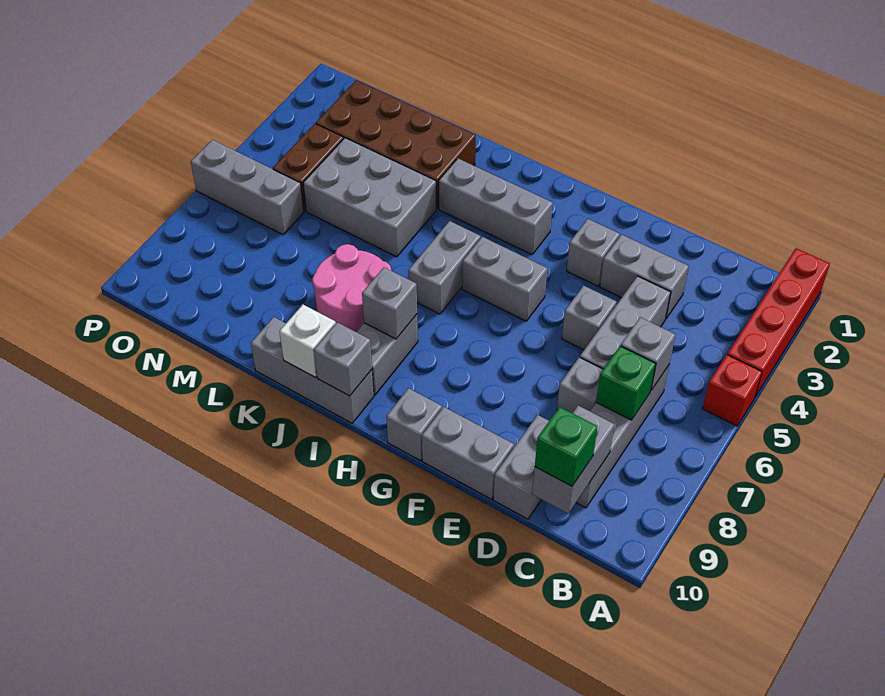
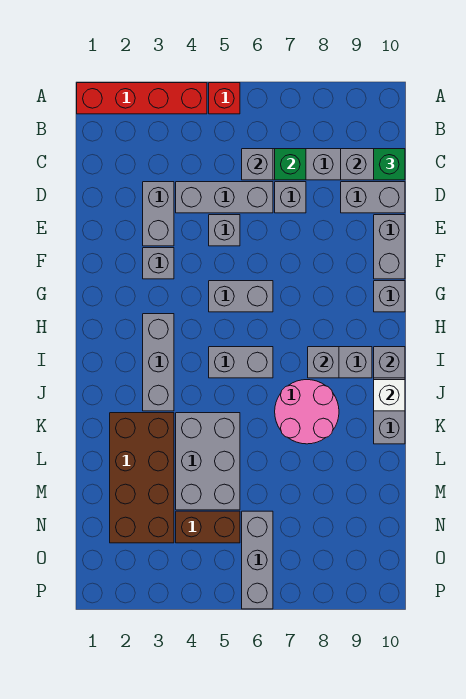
grey 1x2 brick [462,237,547,321] -> grey 1x2 brick turned to [209,281,273,312]

